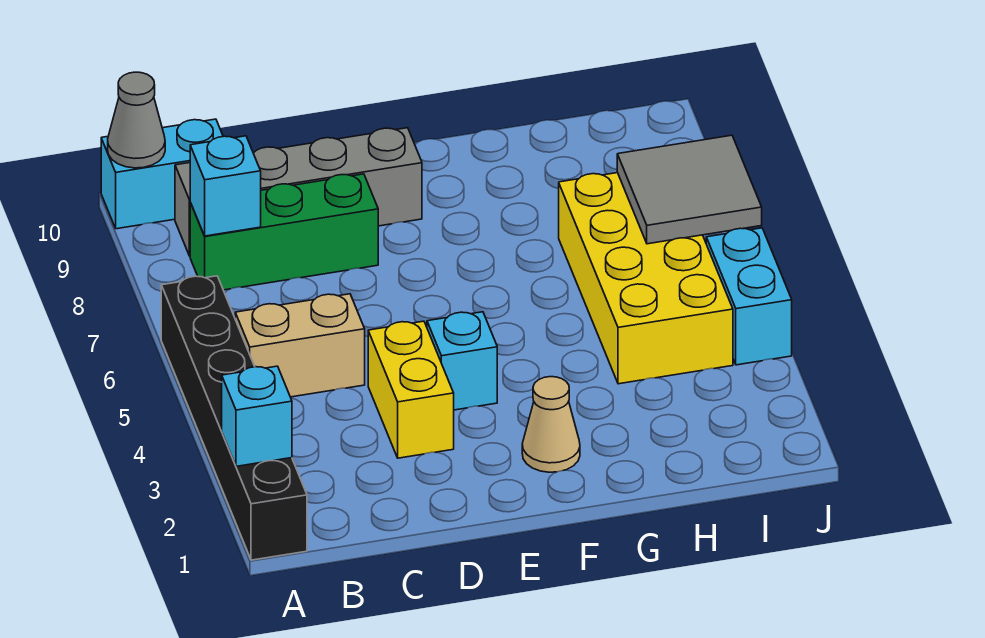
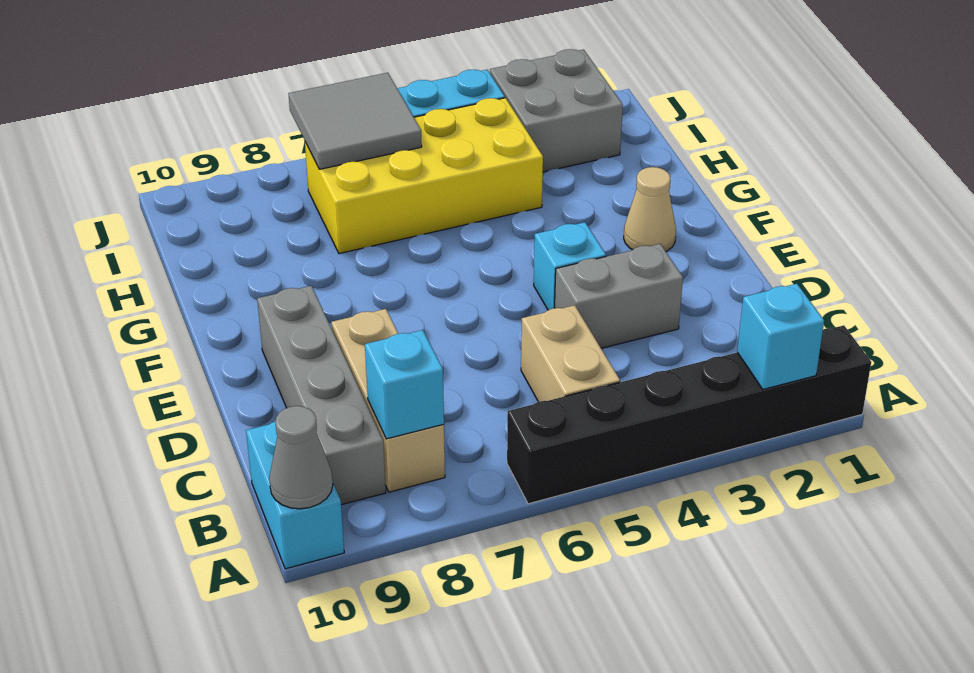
green 1x3 brick [190,174,378,290] -> tan 1x3 brick [331,309,445,492]
yellow 1x2 brick [368,321,454,458] -> grey 1x2 brick [555,244,683,348]
none -> grey 2x2 brick [490,49,623,172]

